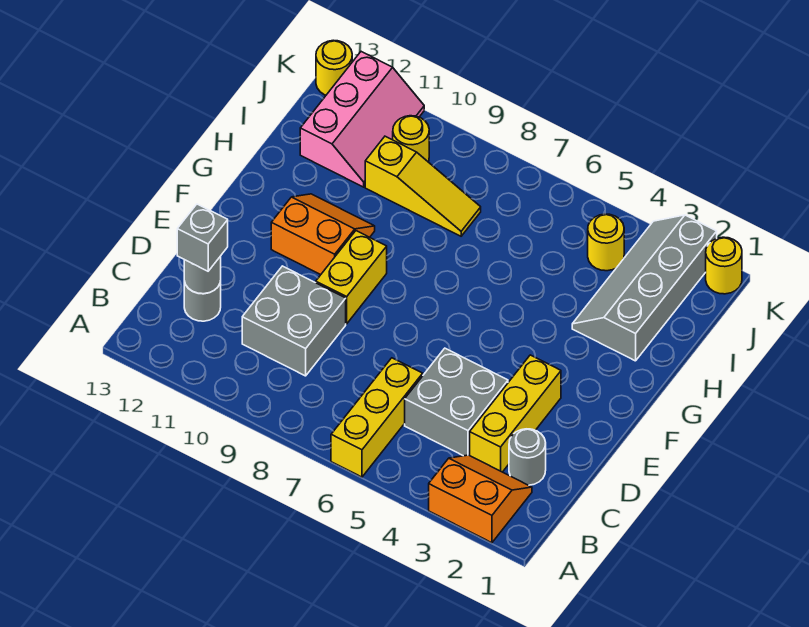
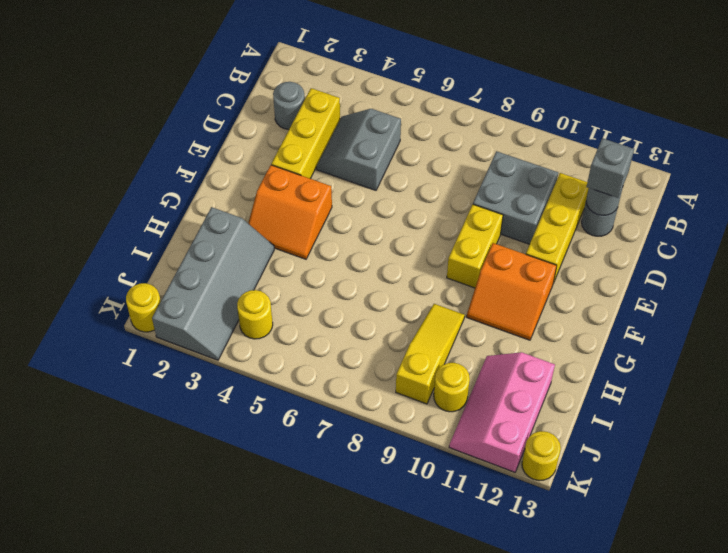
orange 2x2 slope [429,455,532,543] -> orange 2x2 slope moved to [248,165,332,259]
yellow 1x3 brick [331,358,423,477] -> yellow 1x3 brick moved to [526,173,589,283]
grey 2x2 brick [405,348,508,456] -> grey 2x2 slope [317,109,401,190]
yellow 1x3 slope [365,136,481,236] -> yellow 1x3 slope turned to [396,304,465,404]

